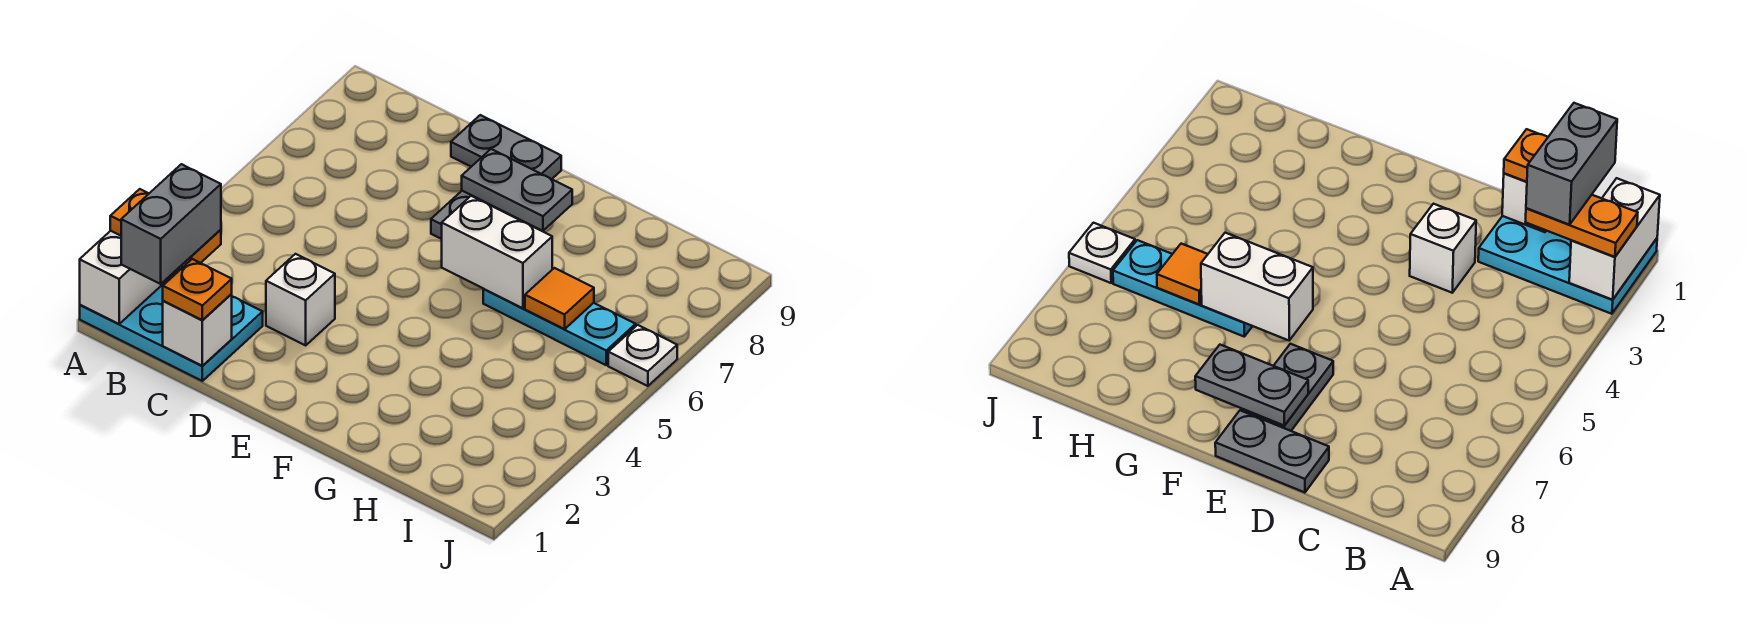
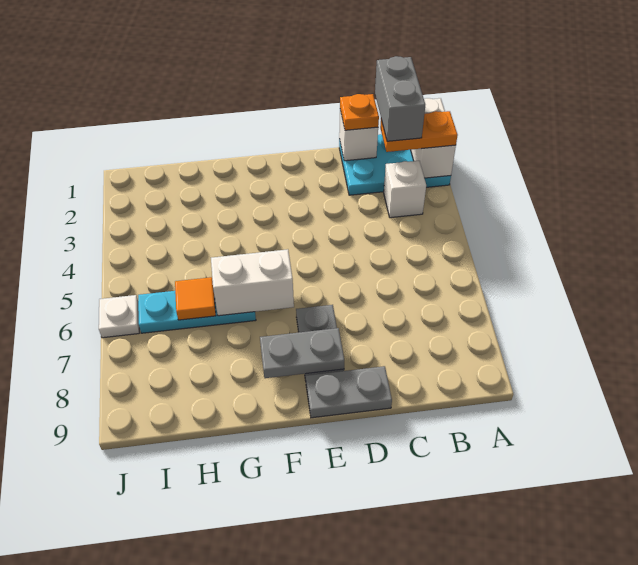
white 1x1 brick [266,254,335,345] -> white 1x1 brick moved to [384,161,426,218]

